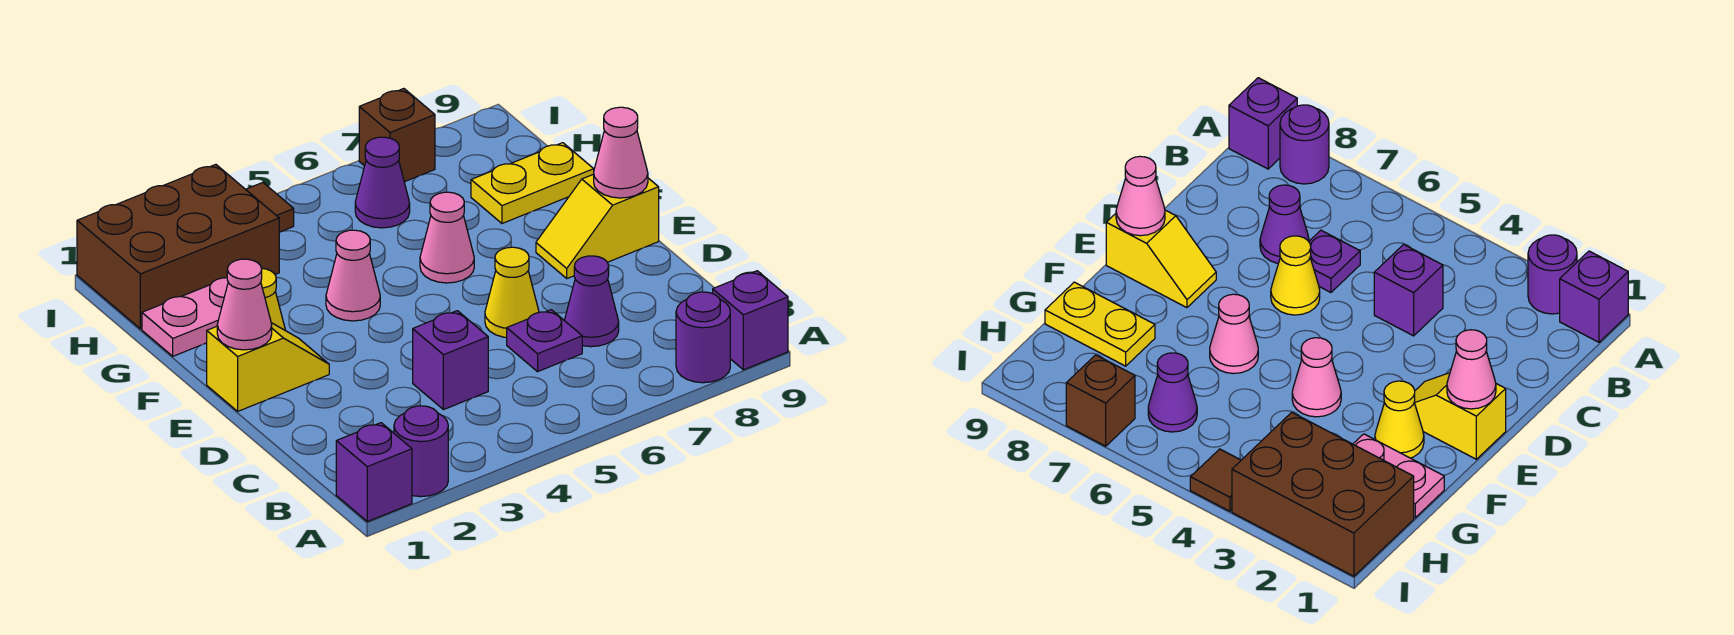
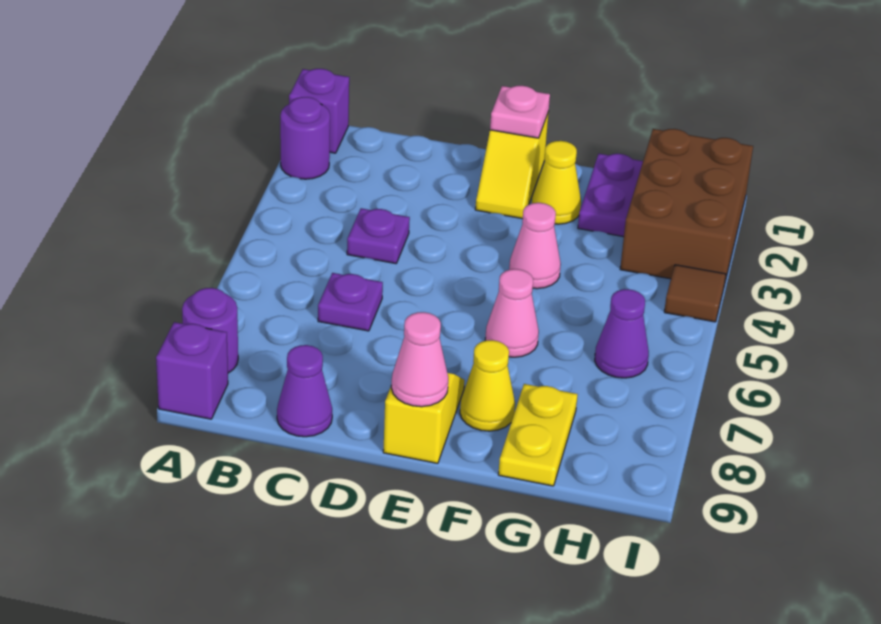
purple 1x1 brick [413,311,488,410] -> purple 1x1 plate [347,208,410,264]
purple 1x1 cone [564,256,619,347] -> purple 1x1 cone moved to [277,345,332,437]
yellow 1x1 cone [485,247,539,338] -> yellow 1x1 cone moved to [460,340,515,431]
pink 1x1 cone [217,259,272,350] -> pink 1x1 plate [490,86,550,138]
pink 1x2 plate [142,278,228,356] -> purple 1x2 plate [578,154,643,237]
brown 1x1 brick [359,89,435,182] -> none

